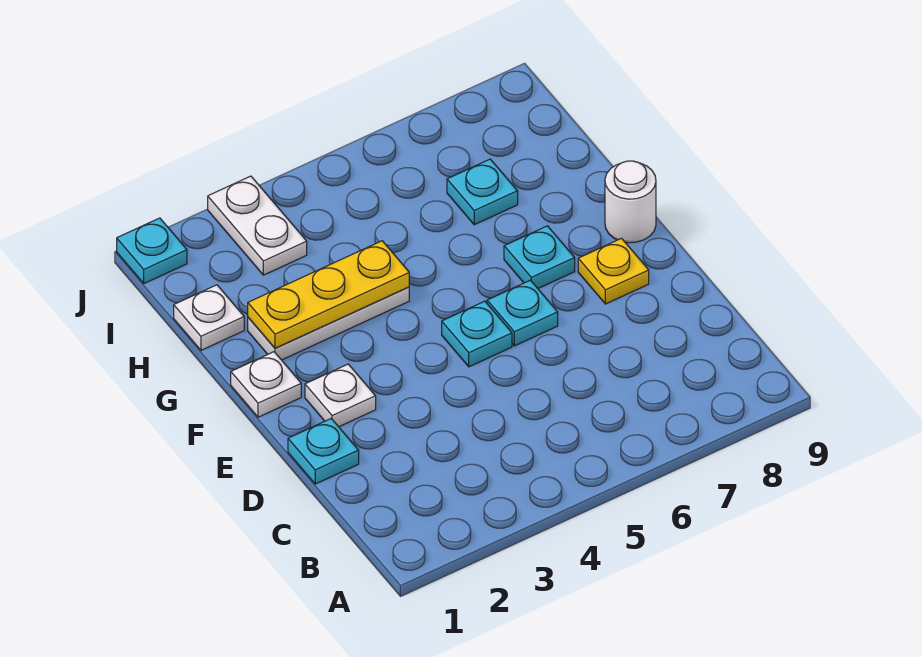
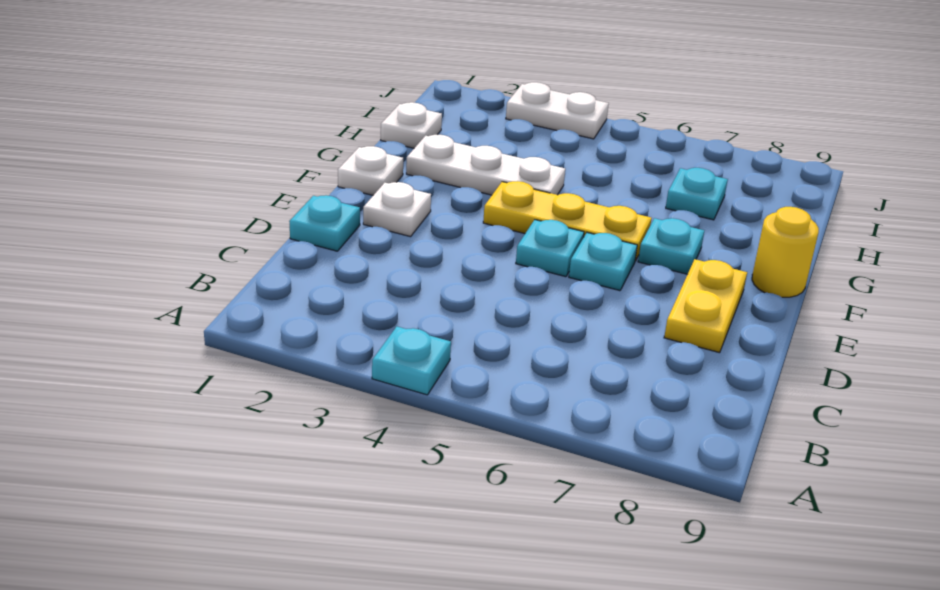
yellow 1x1 plate [578,238,649,304] -> yellow 1x2 plate [664,259,747,353]
white 1x1 round brick [605,161,656,243] -> yellow 1x1 round brick [752,207,819,297]
yellow 1x3 plate [248,241,409,348] -> yellow 1x3 plate moved to [483,181,652,261]
white 1x2 plate [208,176,307,275] -> white 1x2 plate turned to [506,82,609,139]
cyan 1x1 plate [117,218,187,283] -> cyan 1x1 plate moved to [372,327,451,395]

